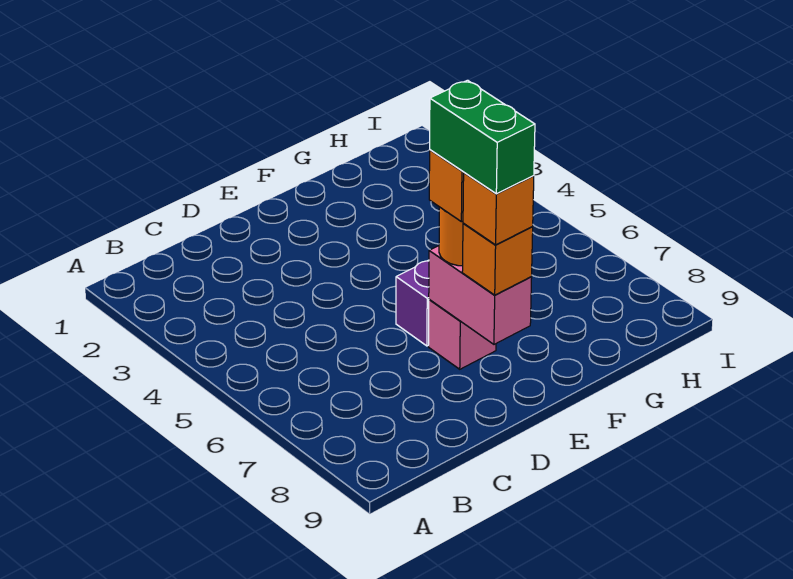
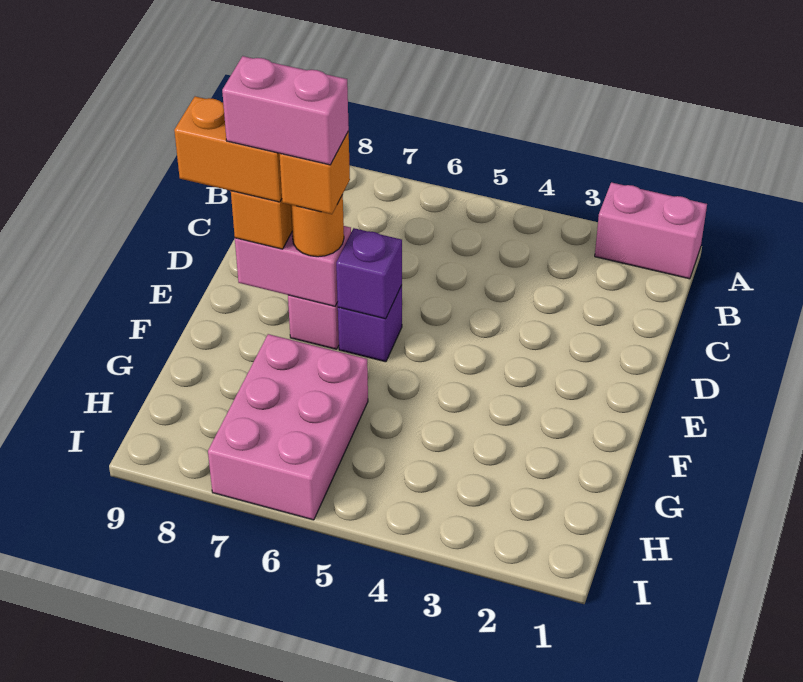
none -> pink 1x2 brick [595,182,707,279]
none -> purple 1x1 brick [336,228,402,319]
green 1x2 brick [430,80,535,194] -> pink 1x2 brick [222,56,349,165]
orange 1x1 brick [463,173,534,245] -> orange 1x2 brick [174,96,282,202]
none -> pink 2x3 brick [208,334,368,520]

